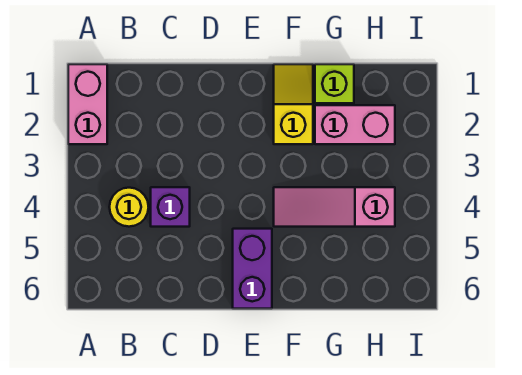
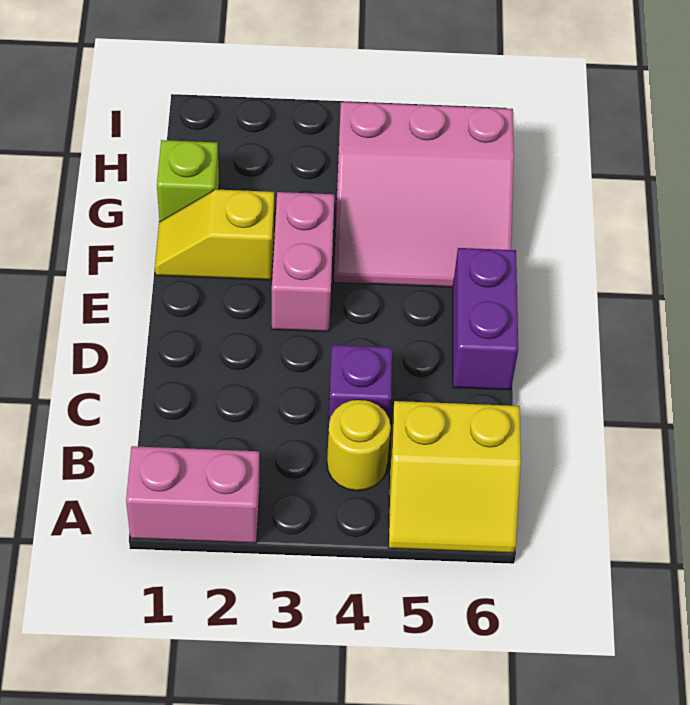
none -> yellow 2x2 slope [389,401,521,553]
purple 1x2 brick [233,229,272,309] -> purple 1x2 brick turned to [453,248,518,390]
pink 1x3 slope [274,187,395,227] -> pink 3x3 slope [334,102,514,287]
pink 1x2 brick [315,105,395,144] -> pink 1x2 brick moved to [272,192,334,332]

